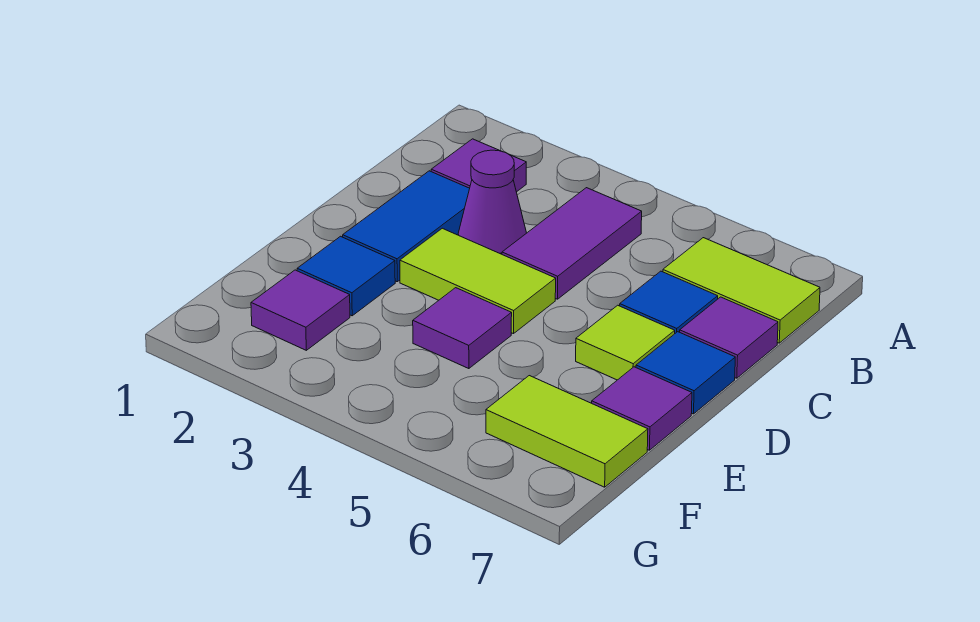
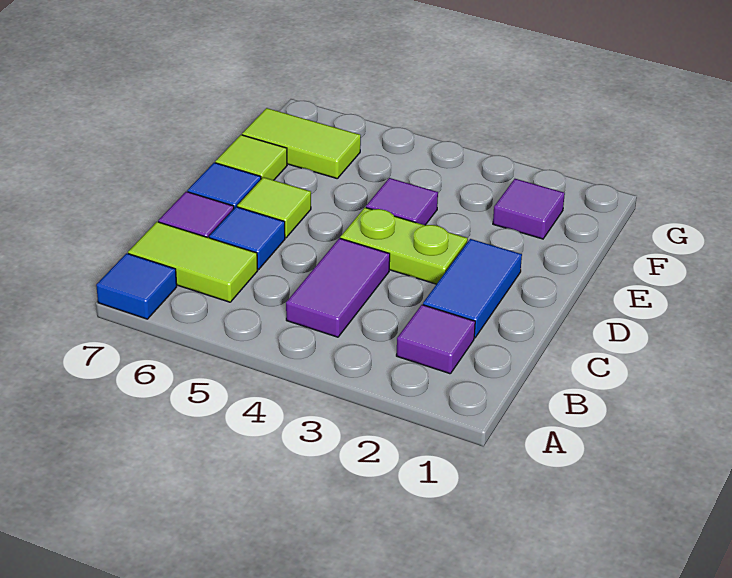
purple 1x1 cone [458,150,526,254] -> none
lime 1x2 tile [400,228,556,334] -> lime 1x2 plate [340,208,468,284]
blue 1x1 tile [297,236,395,316] -> blue 1x1 tile moved to [96,253,177,319]
purple 1x1 tile [592,367,692,450] -> lime 1x1 tile [215,135,287,180]

